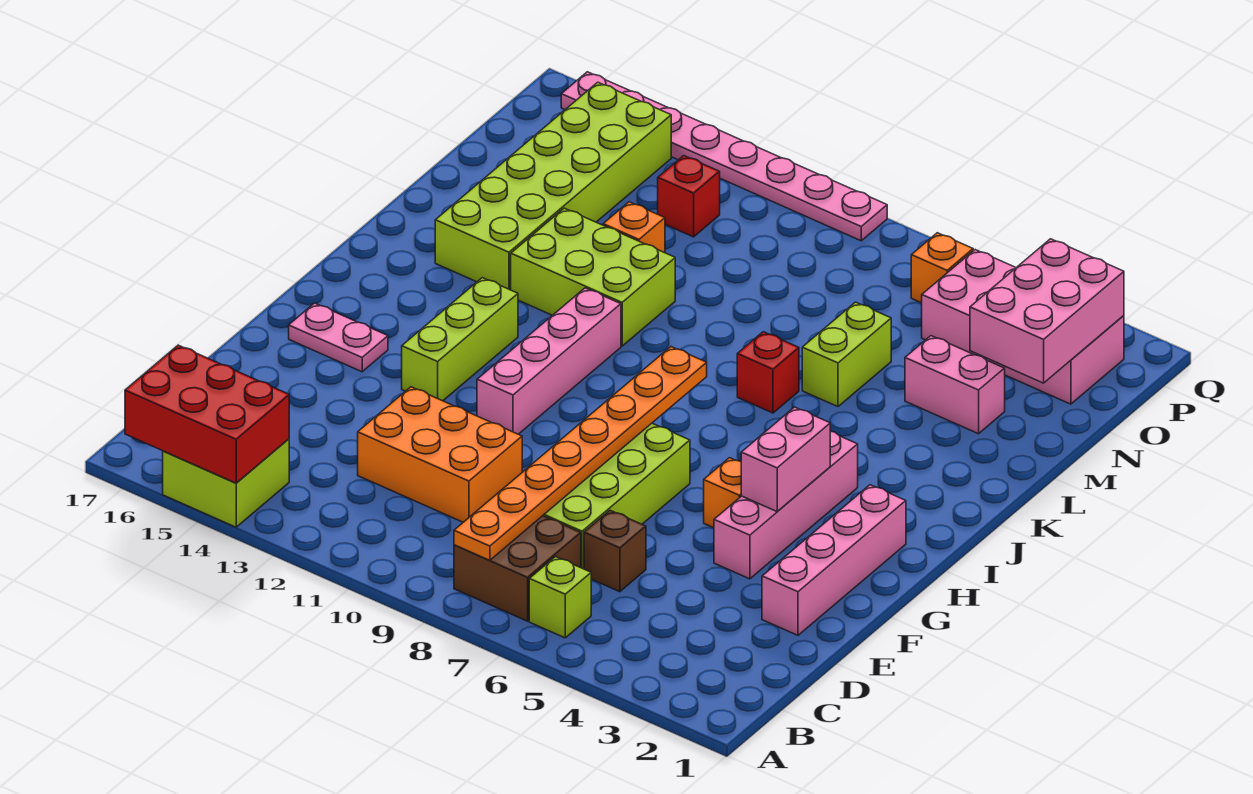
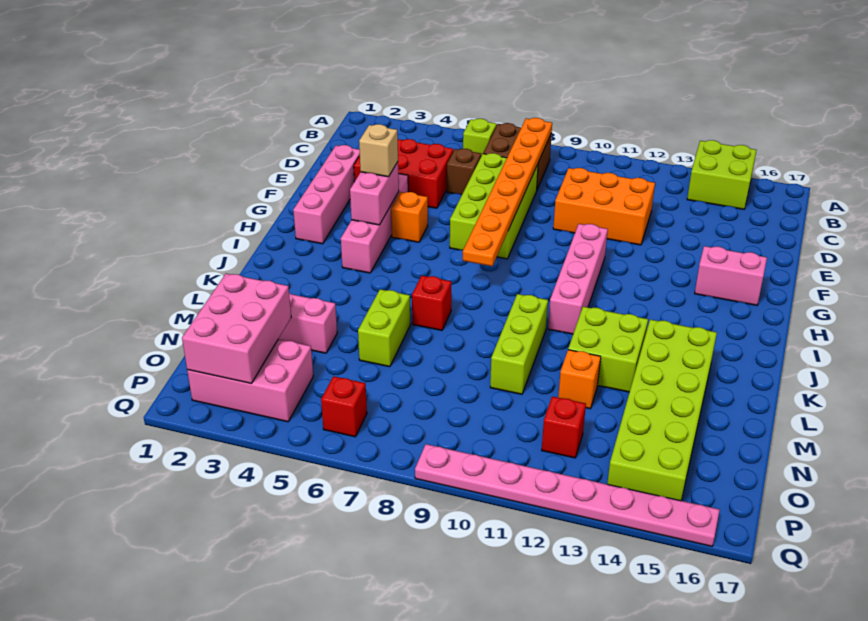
red 2x3 brick [125,345,289,483] -> red 2x3 brick moved to [354,139,453,208]
none -> tan 1x1 brick [359,124,398,177]
lime 1x3 brick [402,278,518,401] -> lime 1x3 brick moved to [490,294,548,394]
pink 1x2 plate [289,303,388,372] -> pink 1x2 brick [695,246,767,305]
lime 2x3 brick [511,208,675,346] -> lime 2x2 brick [568,307,648,392]
pink 2x4 brick [922,250,1124,404] -> pink 2x3 brick [187,339,313,422]
orange 1x1 brick [911,233,973,303] -> red 1x1 brick [321,376,367,437]

